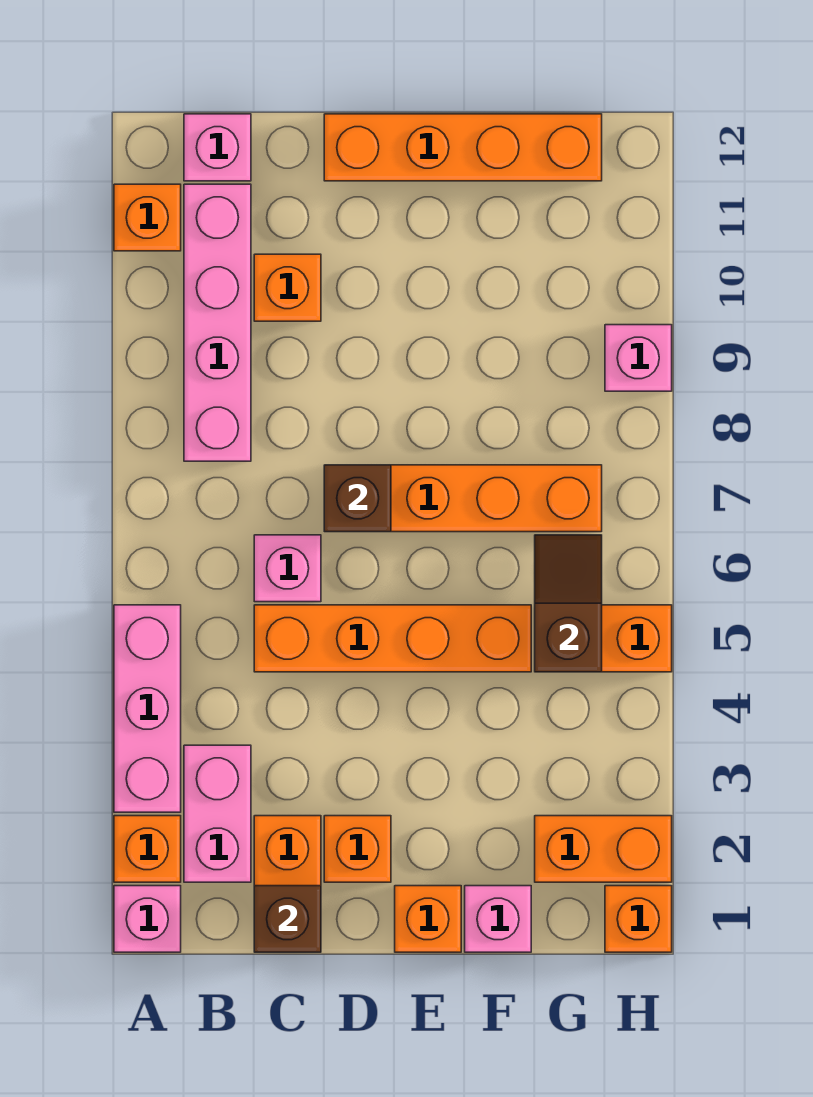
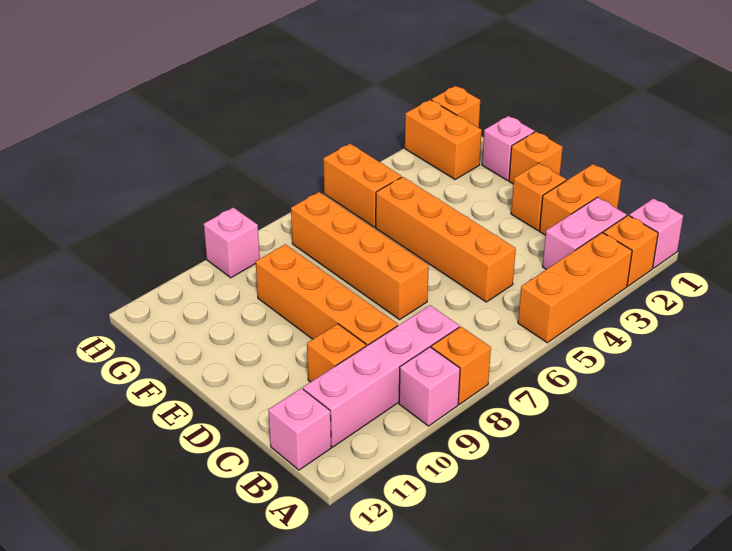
pink 1x3 brick [114,605,181,812] -> orange 1x3 brick [518,233,632,343]
orange 1x1 brick [114,184,181,251] -> orange 1x1 brick moved to [431,327,491,404]
brown 1x1 brick [254,886,321,952] -> none
pink 1x1 brick [254,535,321,602] -> pink 1x1 brick moved to [399,347,460,426]
brown 1x1 brick [324,465,391,532] -> none
orange 1x4 brick [324,114,602,181] -> orange 1x4 brick moved to [256,244,398,346]
brown 1x2 slope [535,535,602,672] -> none

